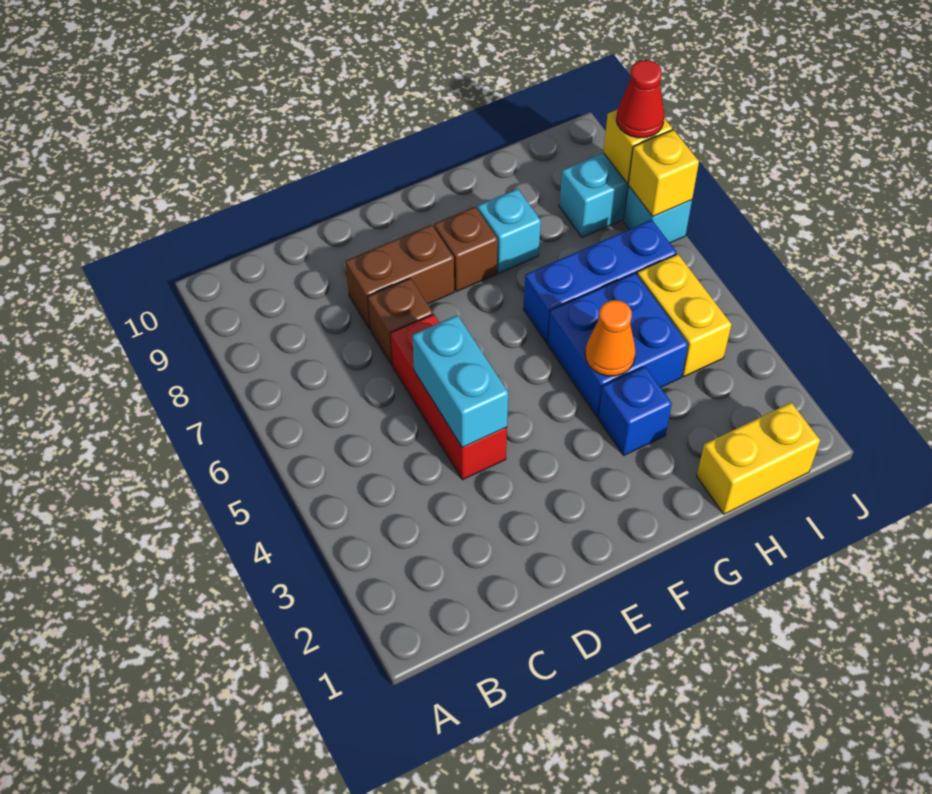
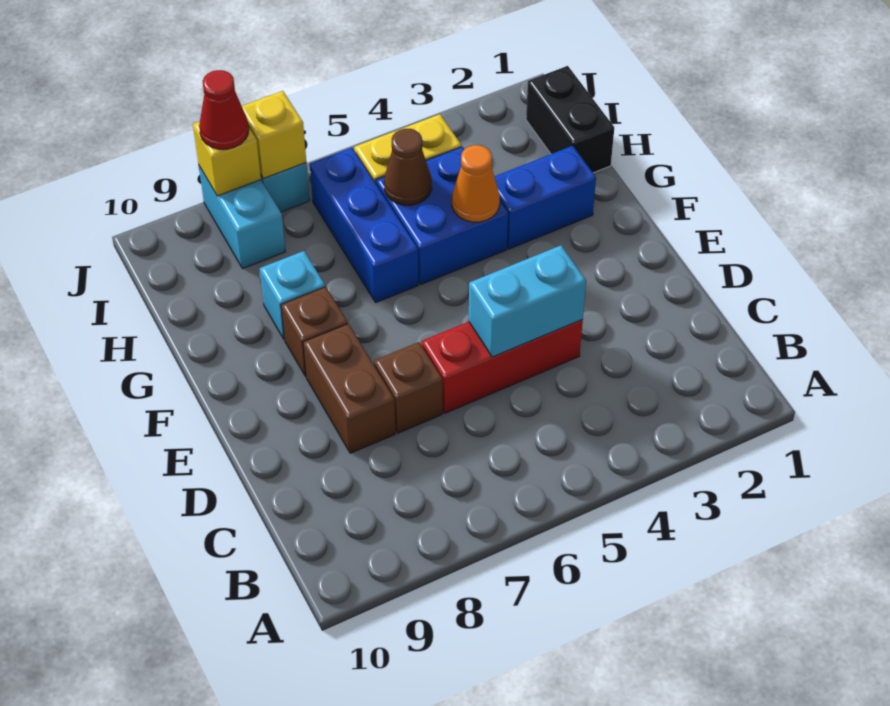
blue 1x1 brick [598,367,672,455] -> blue 1x2 brick [494,146,596,249]
yellow 1x2 brick [697,402,820,514] -> black 1x2 brick [526,66,614,173]
none -> brown 1x1 cone [384,129,432,205]

